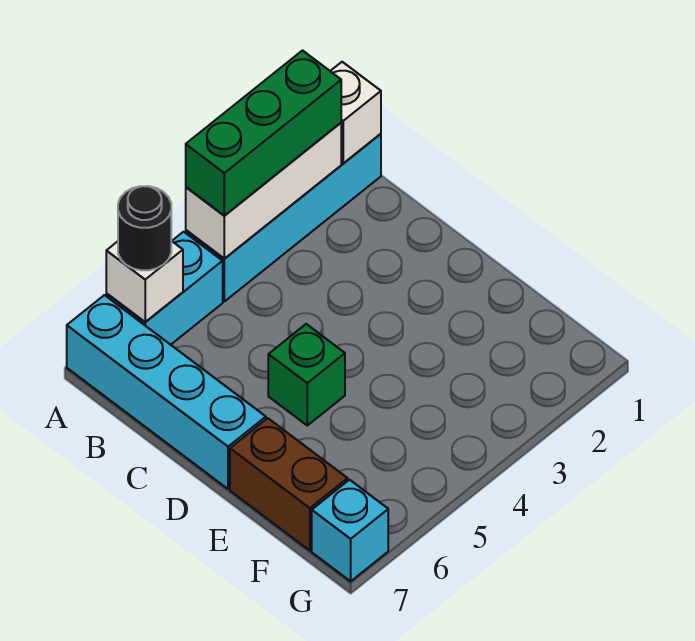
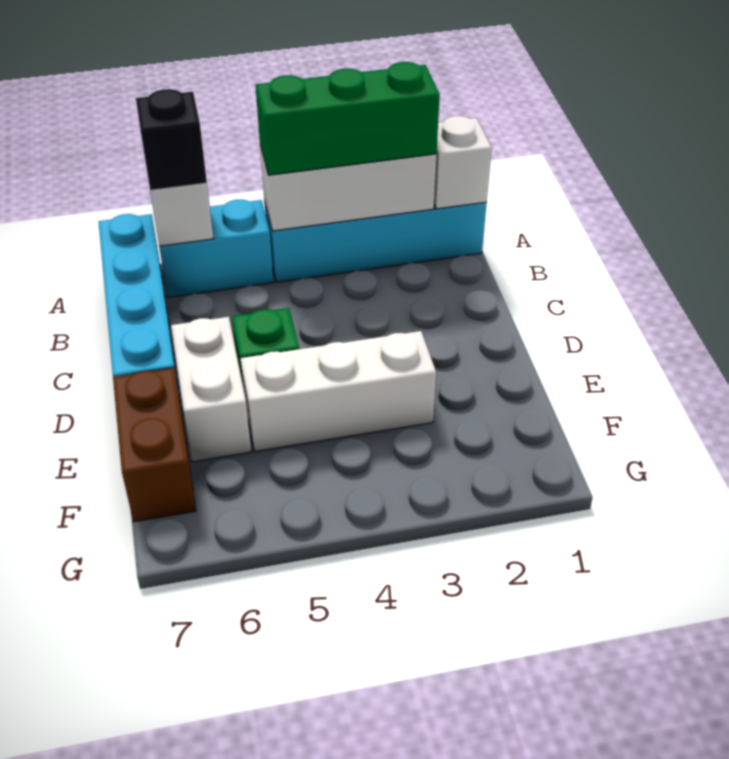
black 1x1 round brick [118,186,171,270] -> black 1x1 brick [136,89,207,190]
none -> white 1x2 brick [171,317,251,462]
none -> white 1x3 brick [240,331,436,452]
cyan 1x1 brick [312,480,388,581] -> none

